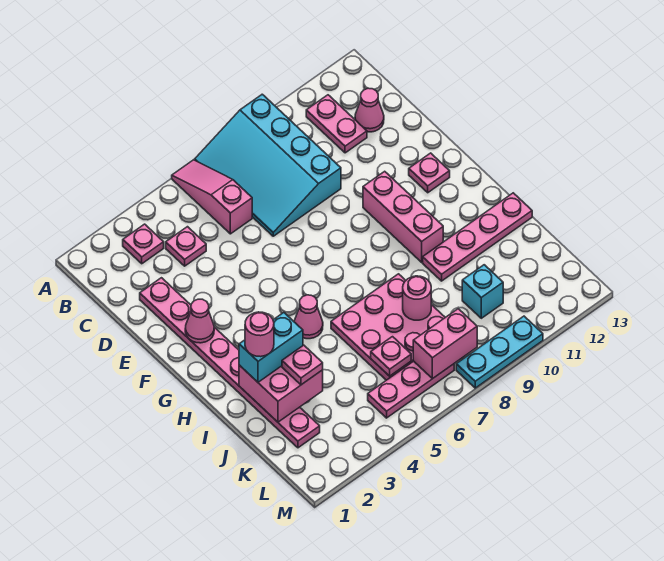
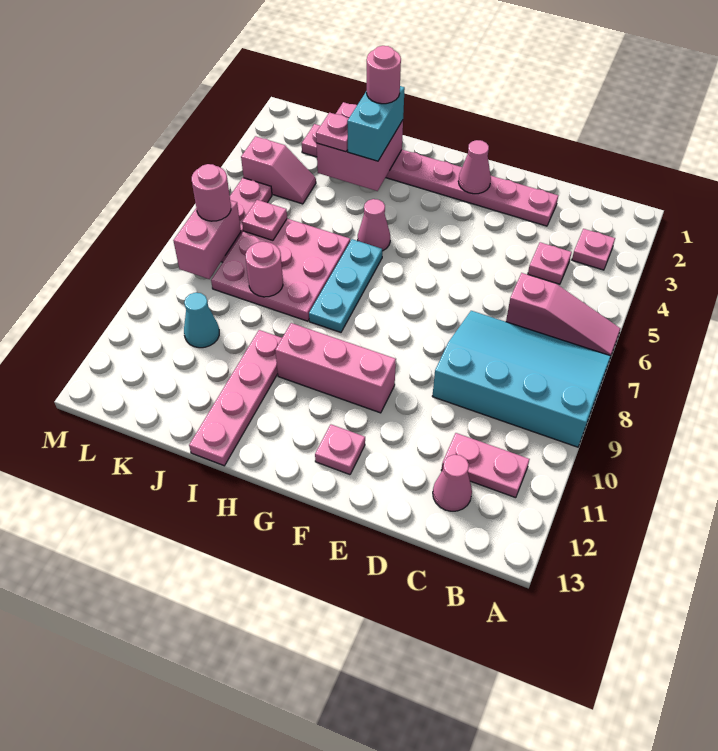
none -> pink 1x2 slope [241,136,316,204]
cyan 1x1 brick [462,265,503,318] -> cyan 1x1 cone [184,293,219,348]
none -> pink 1x1 round brick [192,164,231,221]
cyan 1x3 plate [456,316,543,388] -> cyan 1x3 plate moved to [309,239,382,332]

